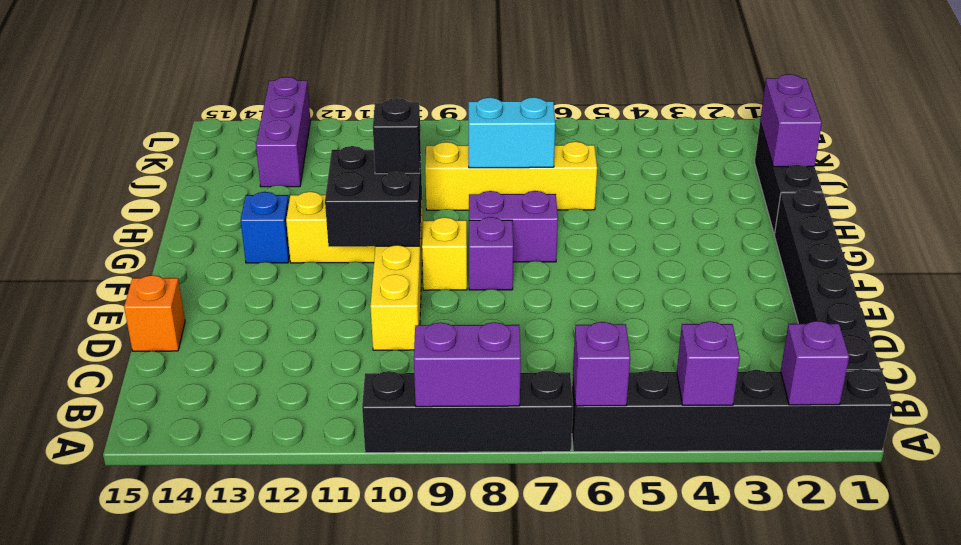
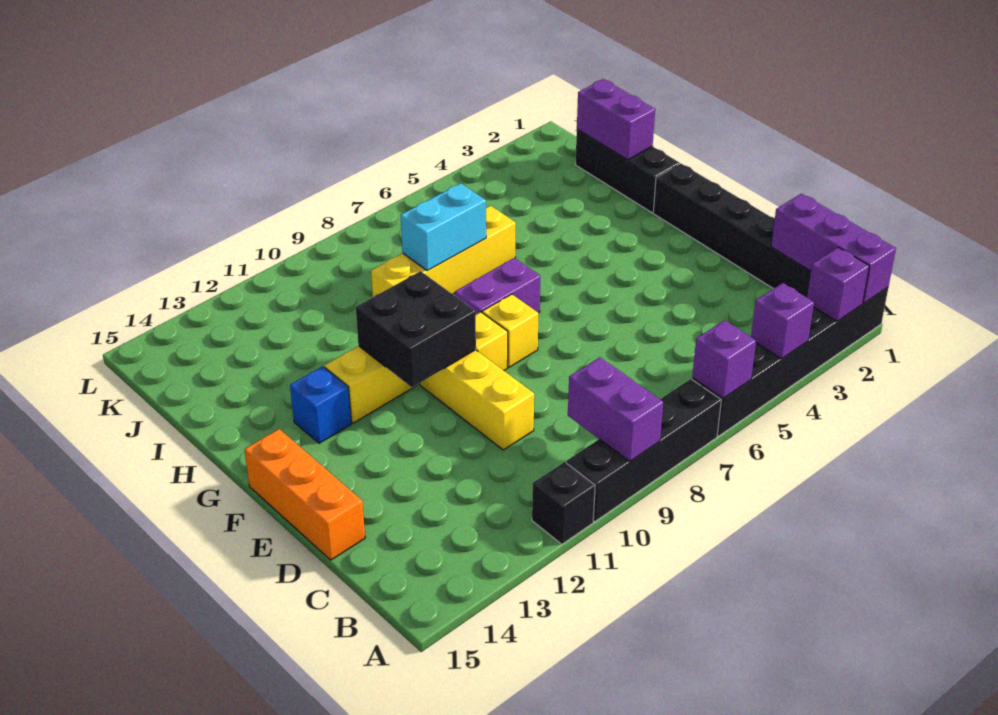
purple 1x2 brick [414,322,521,407] -> purple 1x2 brick turned to [568,357,663,461]
orange 1x1 brick [124,275,185,351] -> orange 1x3 brick [244,429,365,560]
purple 1x1 brick [469,217,513,290] -> yellow 1x1 brick [482,294,539,367]
black 1x1 brick [373,98,421,174] -> black 1x1 brick moved to [532,462,595,544]
purple 1x3 brick [256,77,311,187] -> purple 1x3 brick moved to [771,194,896,303]

